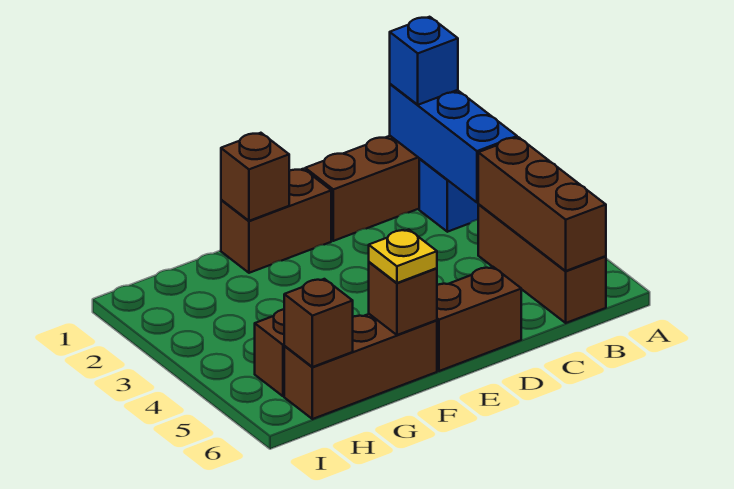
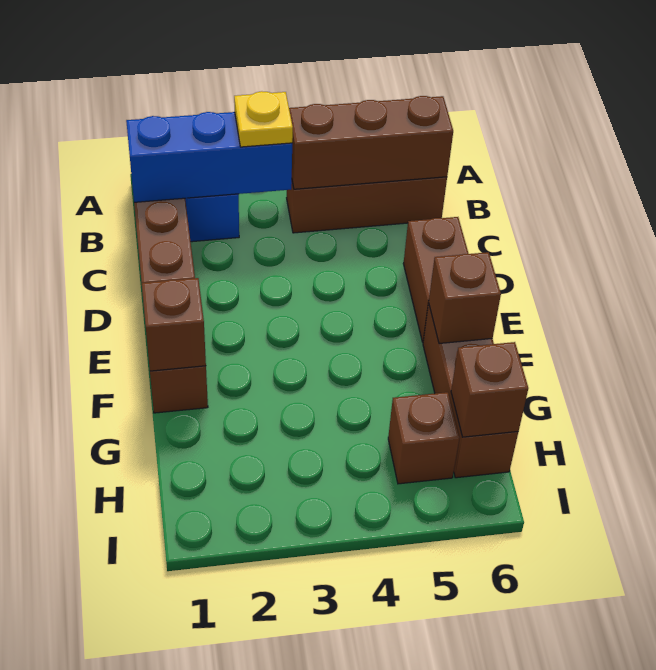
blue 1x1 brick [390,17,458,105] -> none
yellow 1x1 plate [369,230,437,283] -> yellow 1x1 plate moved to [234,91,293,147]

